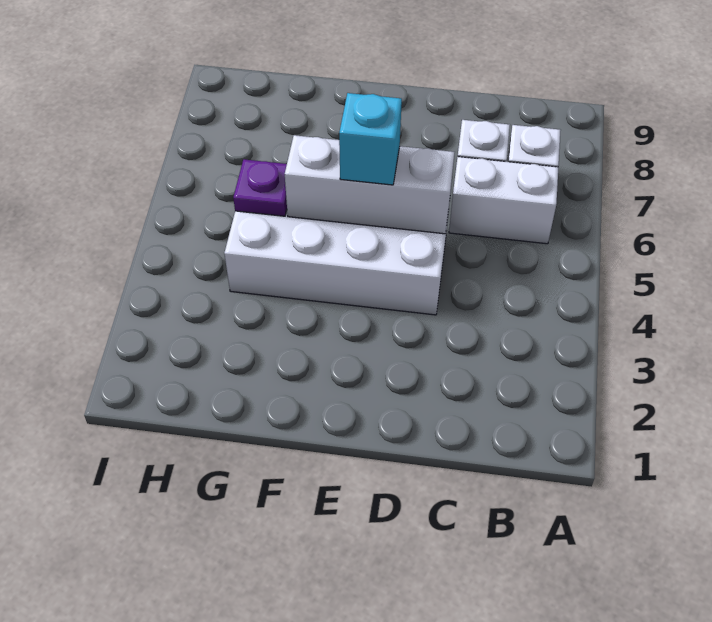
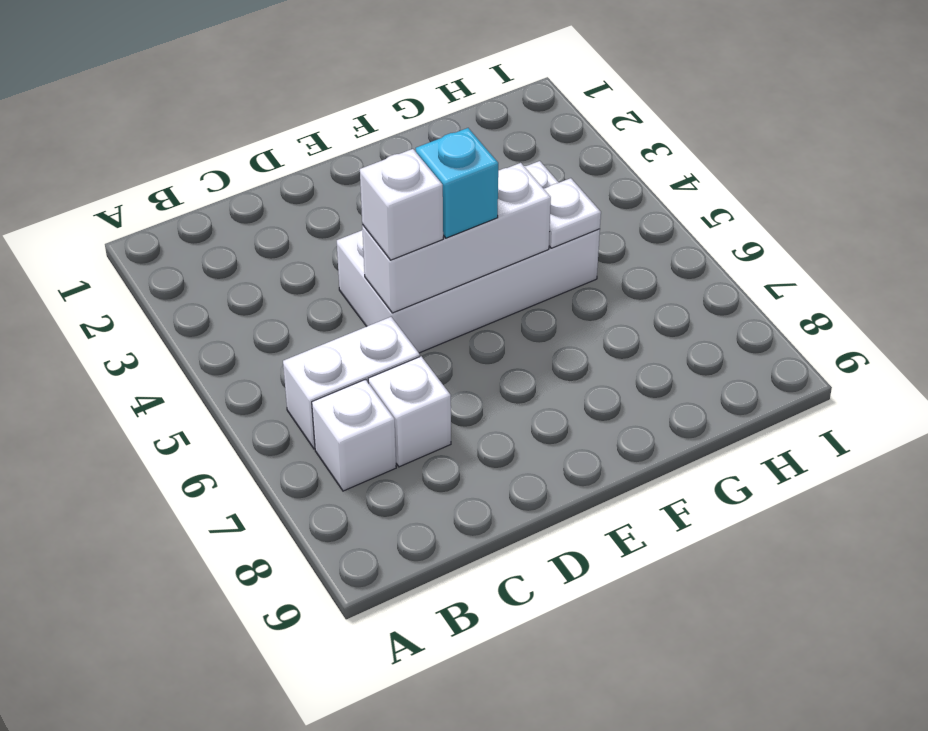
none -> white 1x1 brick [360,149,443,260]
purple 1x1 plate [233,159,287,216] -> white 1x1 plate [544,178,601,248]

